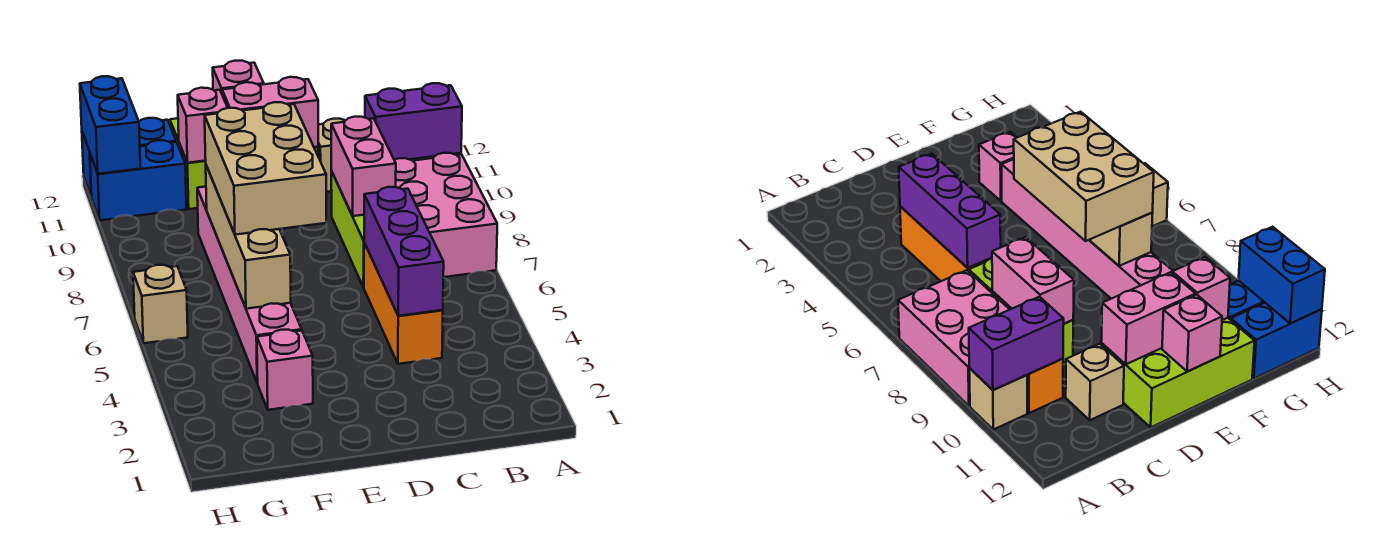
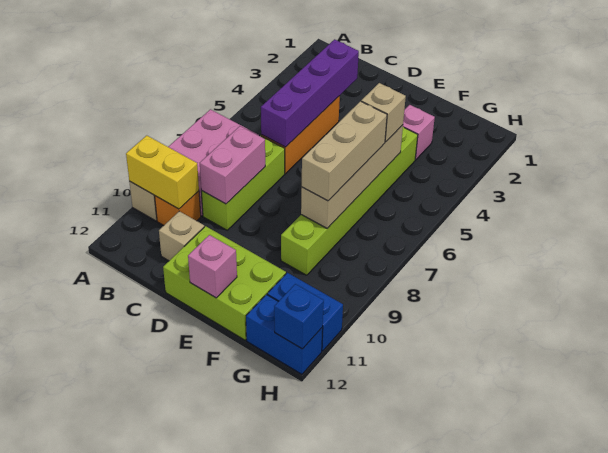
purple 1x2 brick [365,83,462,160] -> yellow 1x2 brick [126,136,199,209]
purple 1x3 brick [364,187,444,316] -> purple 1x4 brick [261,39,359,147]
pink 1x2 brick [222,77,318,147] -> none
tan 2x3 brick [205,102,326,235] -> tan 1x3 brick [302,101,387,201]
pink 1x6 brick [197,187,302,383] -> lime 1x6 brick [281,127,418,275]
pink 1x1 brick [178,88,228,163] -> none
tan 1x1 brick [133,265,188,343] -> tan 1x1 brick moved to [361,83,406,142]
blue 1x2 brick [80,76,141,174] -> blue 1x1 brick [274,284,324,349]

